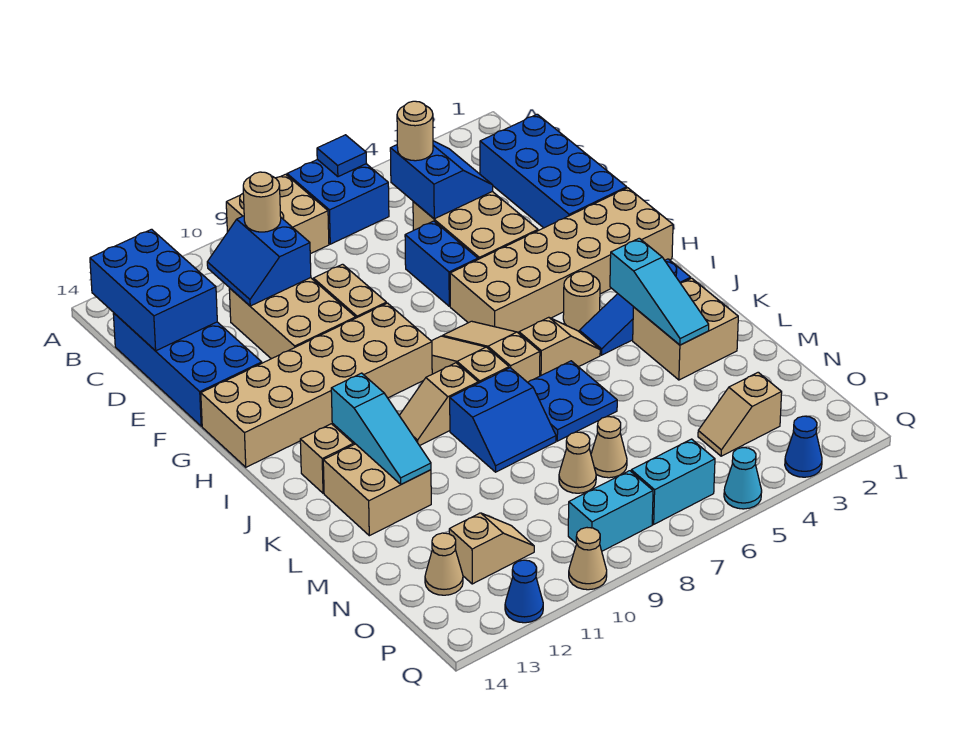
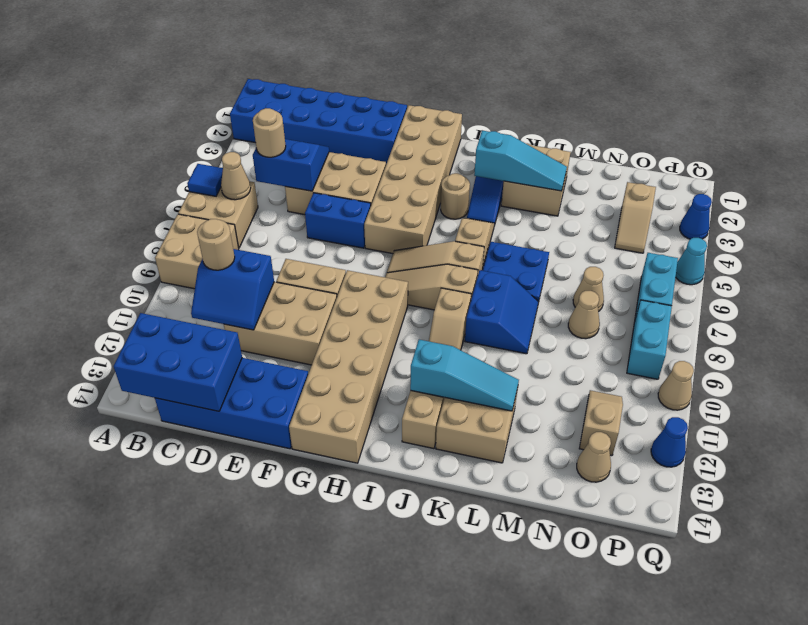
blue 2x2 brick [287,159,389,244] -> tan 2x2 brick [178,181,258,248]
none -> tan 1x1 cone [221,152,251,200]
blue 2x4 brick [480,114,627,228] -> blue 2x6 brick [230,79,407,164]

